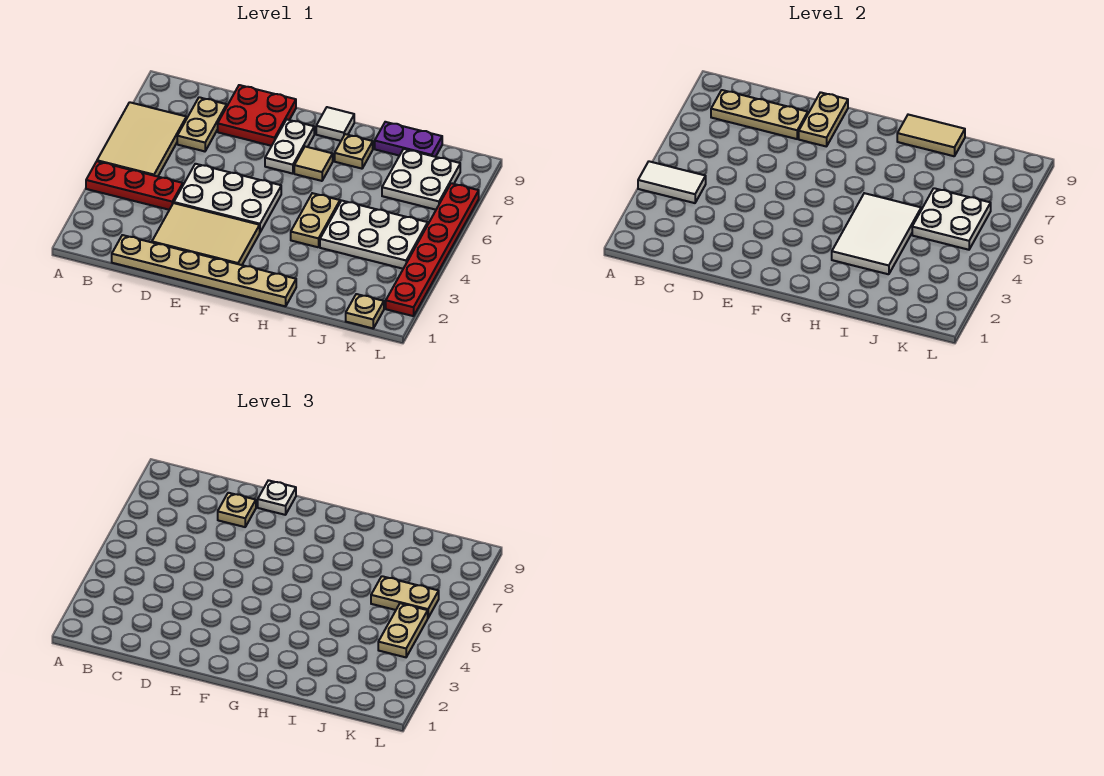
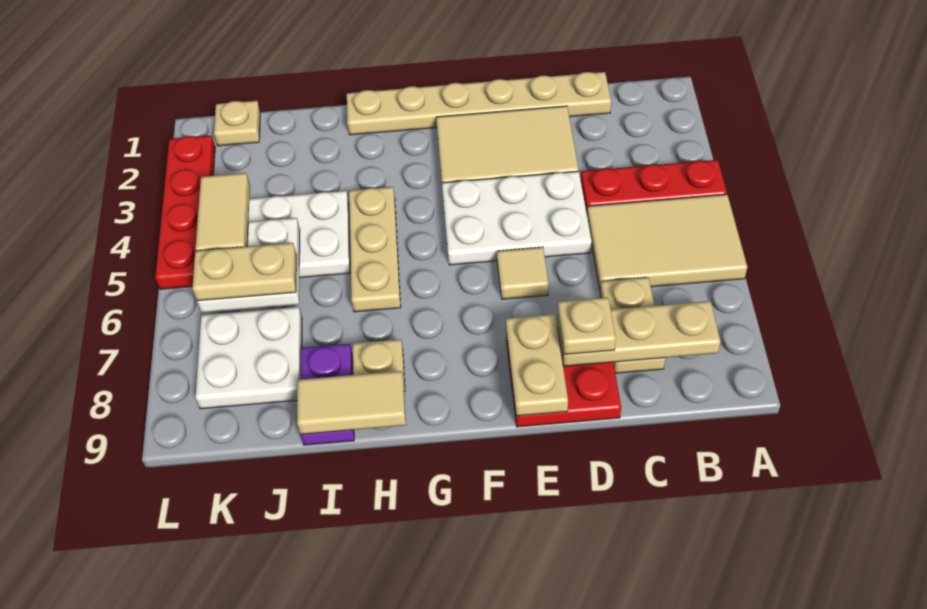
white 1x2 tile [638,161,706,203] -> none
tan 2x3 tile [97,102,186,177] -> tan 2x3 tile turned to [587,194,747,289]
white 1x1 plate [258,480,296,515] -> none
white 1x2 plate [265,120,314,174] -> none
tan 1x1 tile [294,147,333,181] -> tan 1x1 tile moved to [497,247,549,299]
white 1x1 tile [316,107,354,141] -> none
white 2x3 tile [832,193,921,274] -> none
tan 1x2 plate [291,193,340,247] -> tan 1x3 plate [349,187,401,312]
purple 1x2 plate [375,122,442,157] -> purple 1x2 plate turned to [301,344,354,445]
tan 1x2 plate [378,603,428,657] -> tan 1x2 tile [195,173,250,251]
red 1x6 plate [386,183,479,316] -> red 1x4 plate [155,136,215,289]

